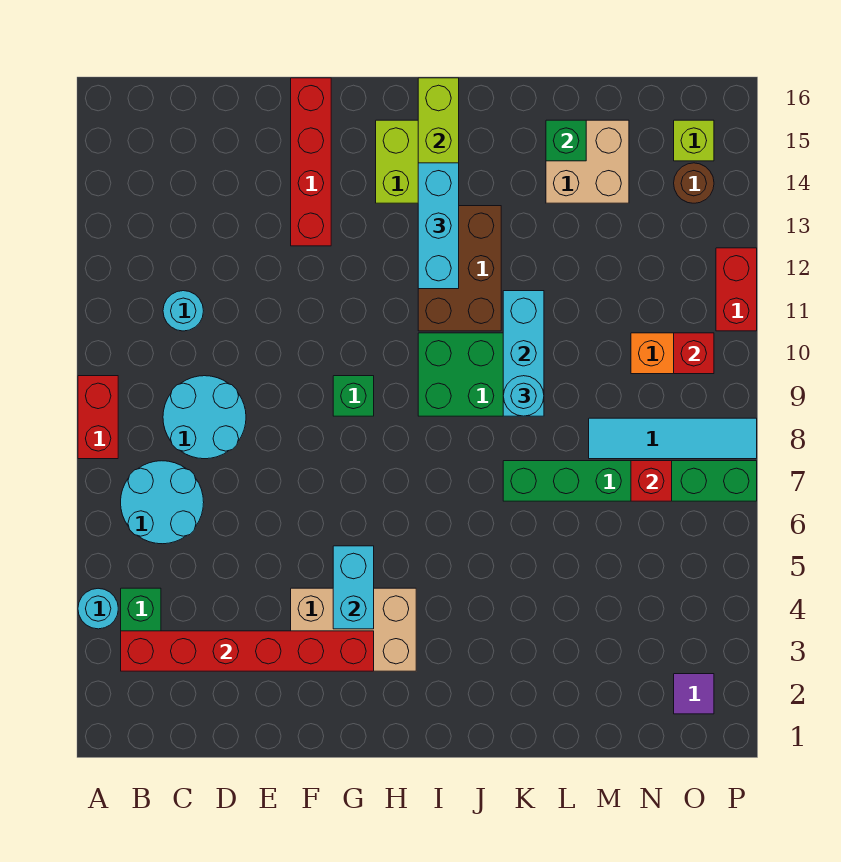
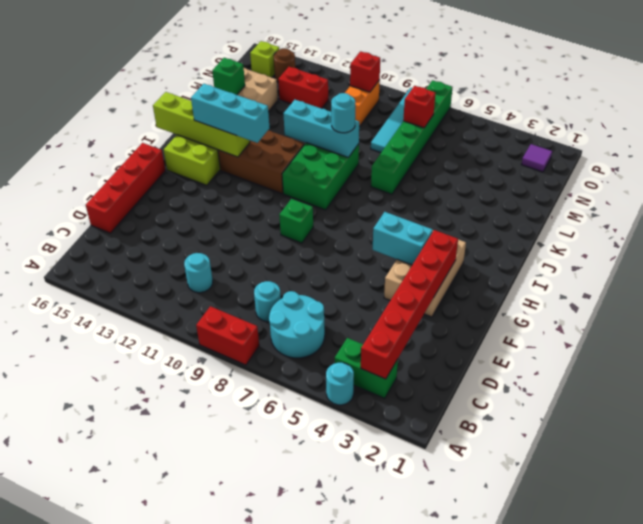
cyan 2x2 round brick [163,376,246,459] -> cyan 1x1 round brick [254,281,281,322]
red 1x4 brick [291,78,331,246] -> red 1x4 brick turned to [86,143,165,233]
red 1x2 brick [716,248,757,331] -> red 1x2 brick moved to [278,67,328,108]

